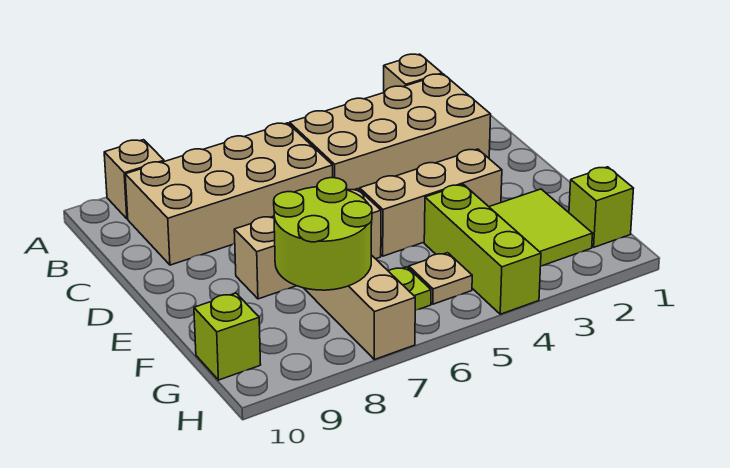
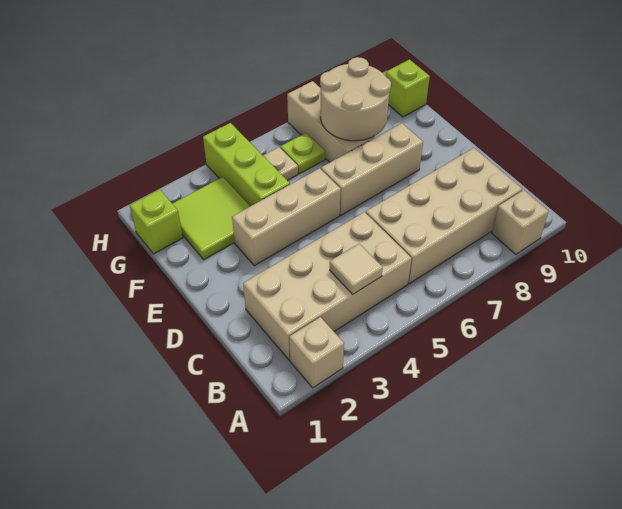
none -> tan 1x1 tile [330,244,383,294]
lime 2x2 round brick [274,178,372,290] -> tan 2x2 round brick [320,57,391,141]

